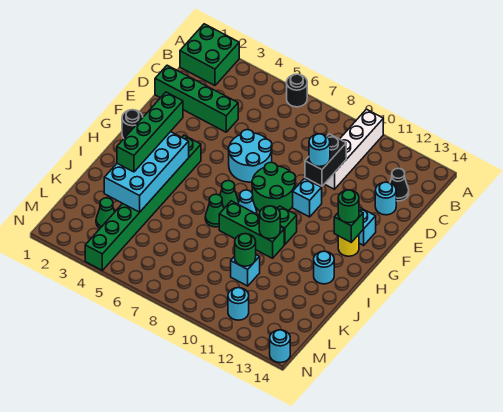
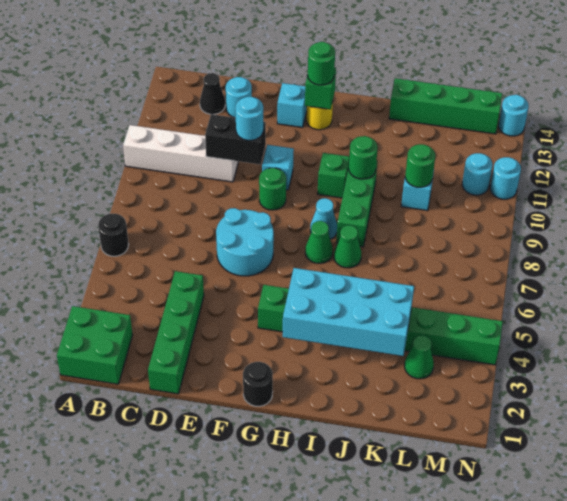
green 2x2 round brick [252,162,296,211] -> green 1x1 round brick [259,168,286,210]
green 1x4 brick [117,92,183,172] -> green 1x4 brick moved to [389,78,502,134]
cyan 1x1 round brick [314,251,334,284] -> cyan 1x1 round brick moved to [490,157,521,199]

